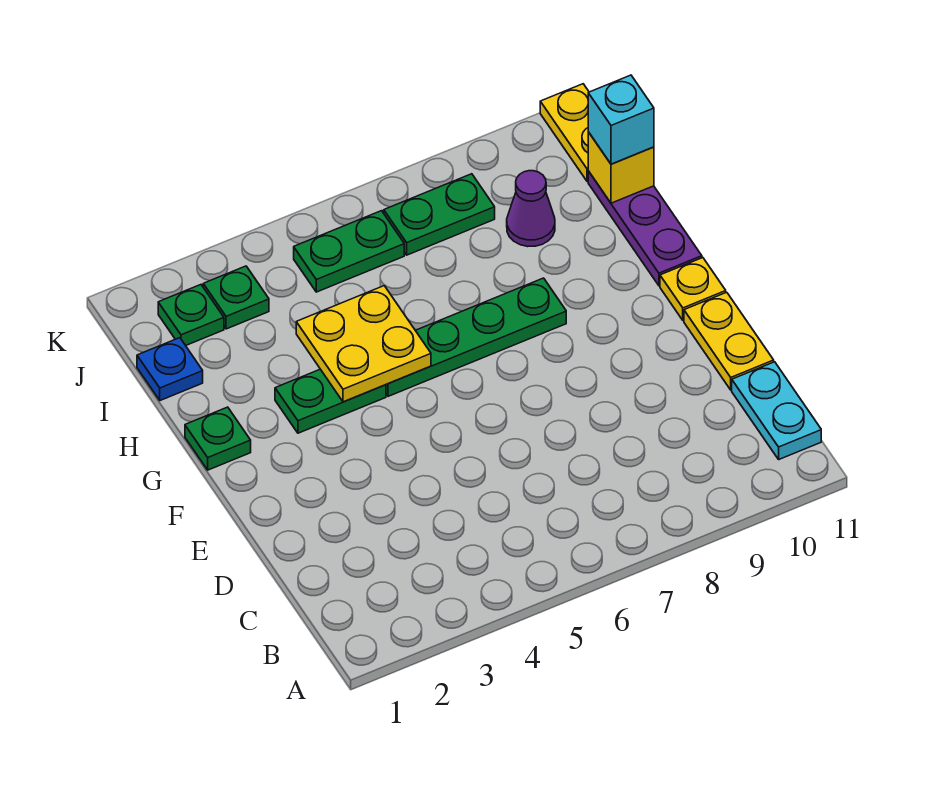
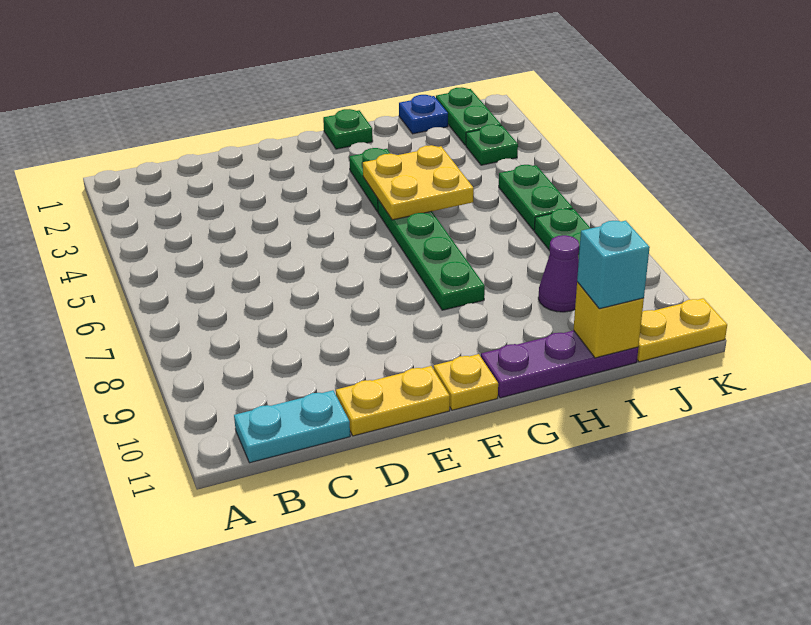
green 1x1 plate [158,285,224,346] -> green 1x2 plate [436,87,501,145]

